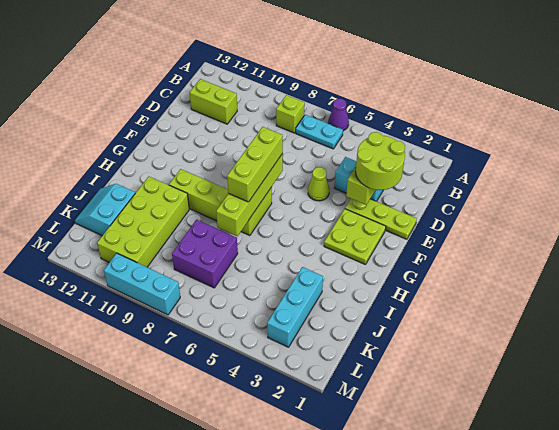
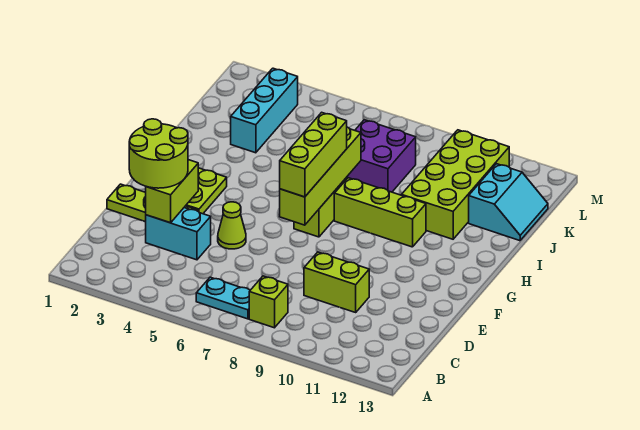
purple 1x1 cone [328,99,349,131] -> none
lime 1x2 brick [190,79,237,124] -> lime 1x2 brick moved to [304,252,369,312]
cyan 1x3 brick [104,253,180,315] -> none

